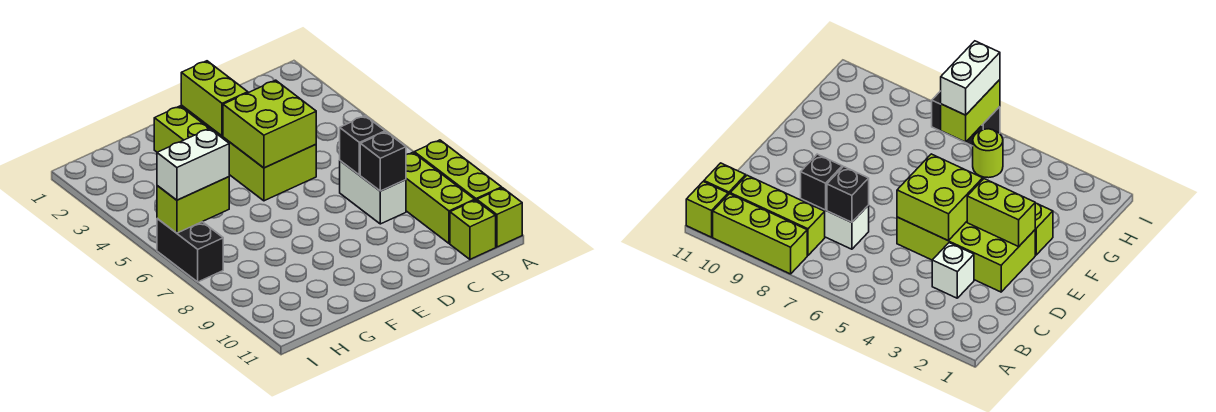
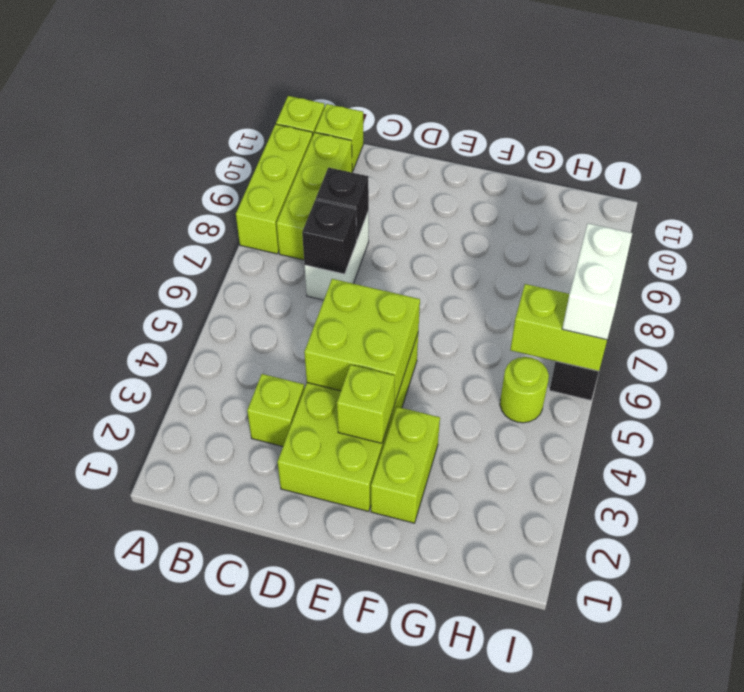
white 1x1 brick [932,243,974,298] -> lime 1x1 brick [247,374,304,446]
lime 1x2 brick [181,61,248,136] -> lime 1x1 brick [337,365,395,443]
white 1x2 brick [157,128,229,200] -> white 1x2 brick turned to [562,223,632,340]

